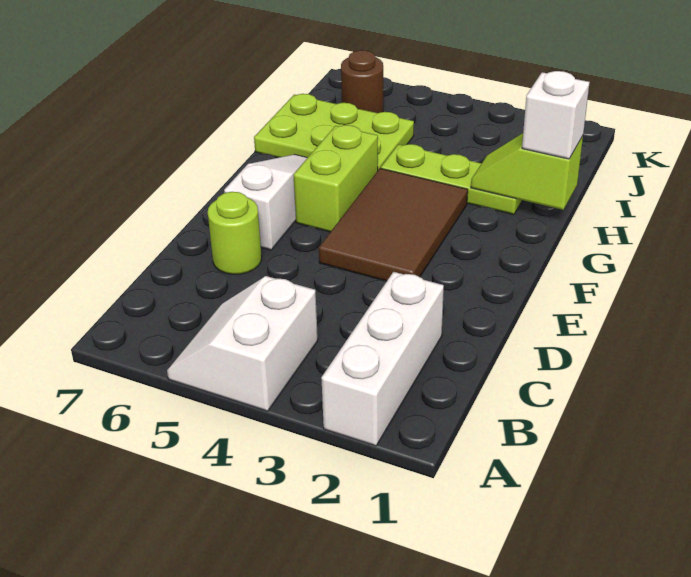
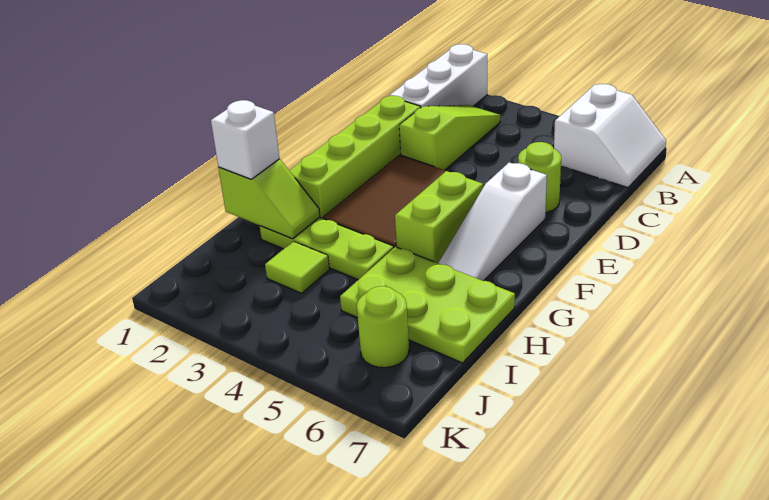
white 2x2 slope [167,276,318,411] -> white 2x2 slope moved to [554,84,666,188]
none -> lime 1x3 slope [399,105,500,170]
none -> lime 1x4 brick [289,96,421,218]
none -> lime 1x1 tile [265,241,329,293]
brown 1x1 round brick [341,50,383,113] -> lime 1x1 round brick [357,286,409,368]

